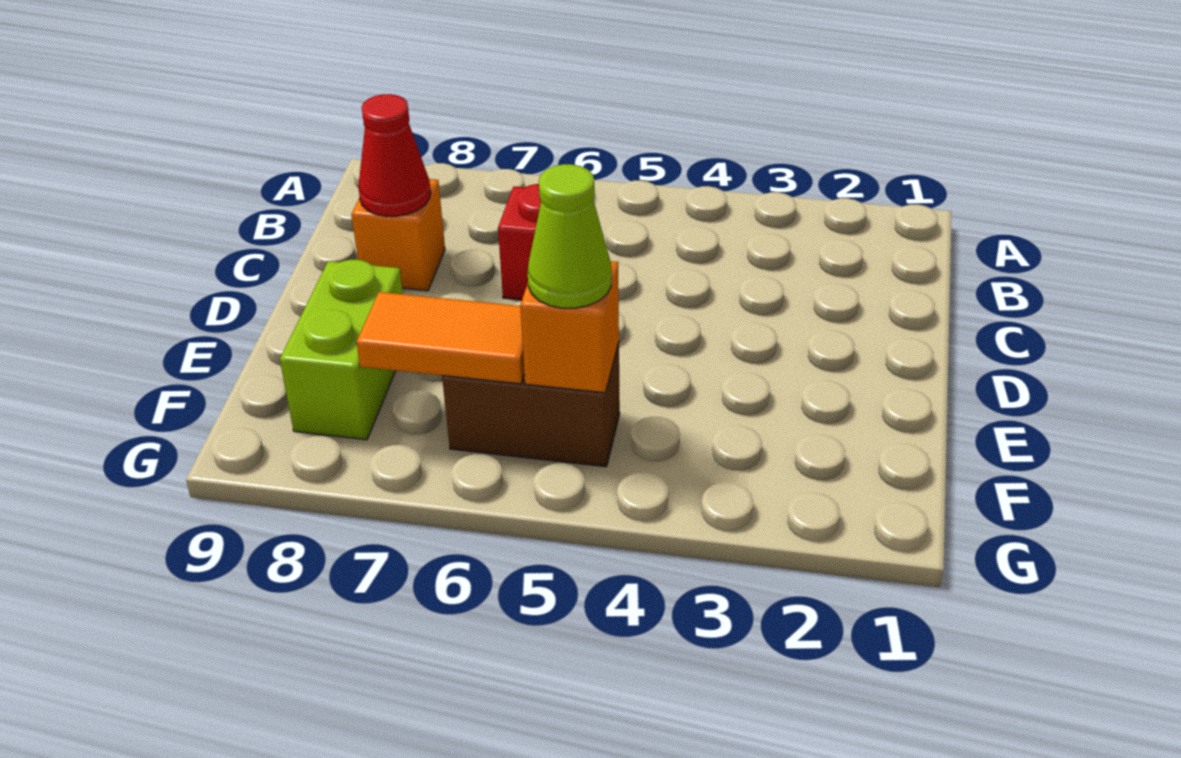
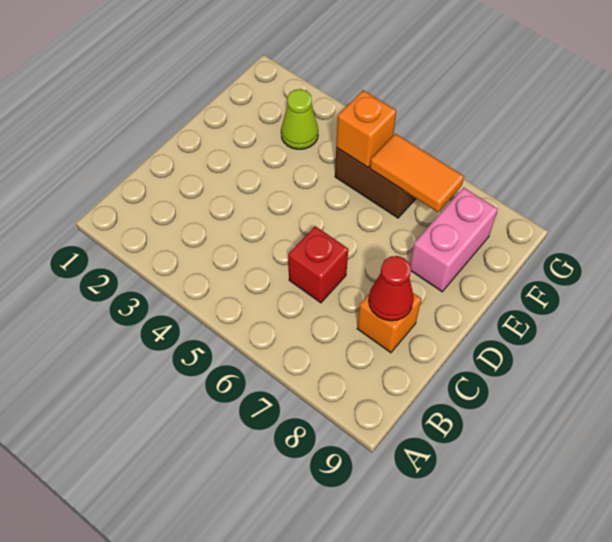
lime 1x2 brick [280,260,403,440] -> pink 1x2 brick [410,188,498,292]
lime 1x1 cone [528,164,611,308] -> lime 1x1 cone moved to [281,89,318,149]

